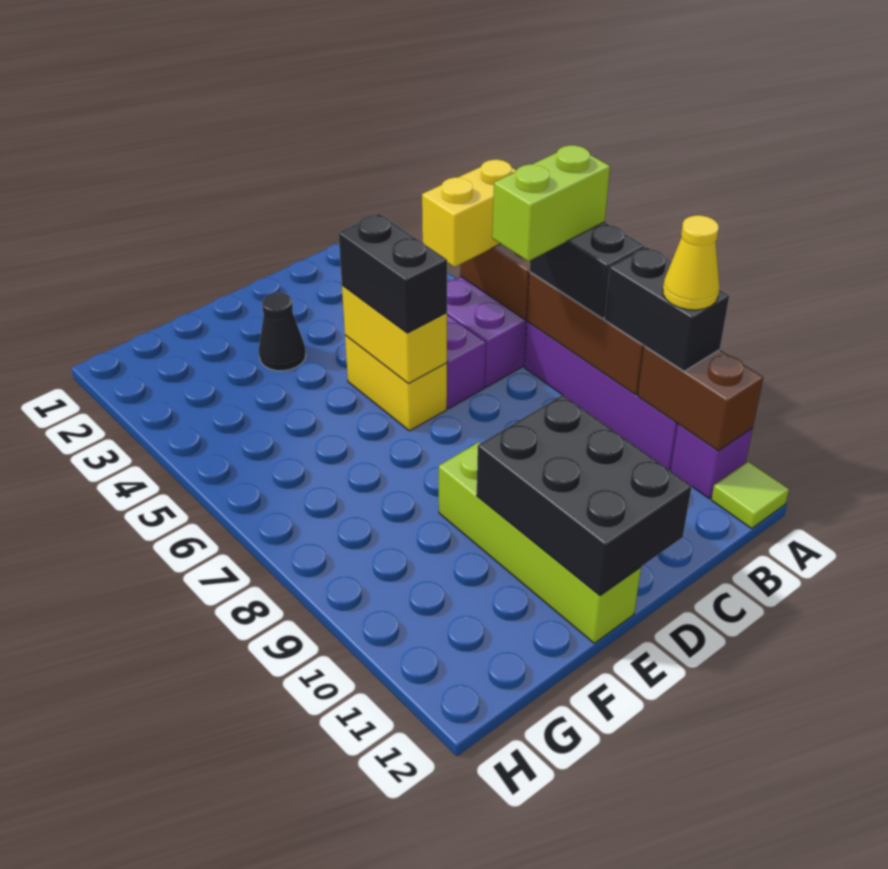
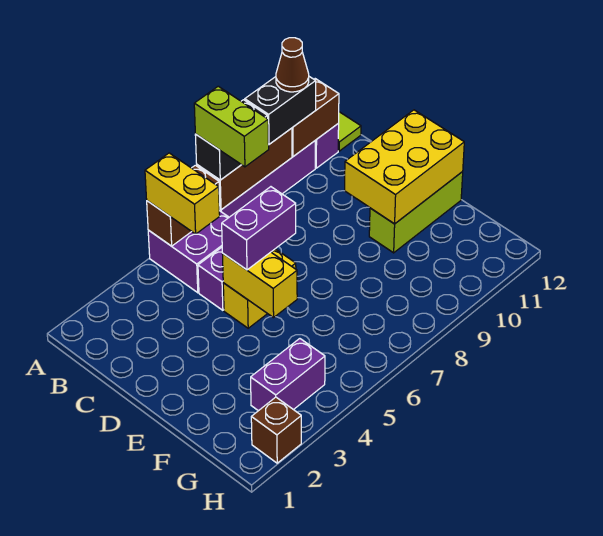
yellow 1x1 cone [663,215,720,310] -> brown 1x1 cone [276,38,309,92]
yellow 1x2 brick [342,285,447,384] -> yellow 1x2 brick turned to [222,252,297,318]
black 1x2 brick [339,214,447,333] -> purple 1x2 brick [222,187,296,270]
black 2x3 brick [477,395,692,596] -> yellow 2x3 brick [345,110,464,224]
black 1x1 cone [259,293,306,371] -> none
lime 1x4 brick [439,442,641,643] -> lime 1x3 brick [369,172,463,253]
none -> purple 1x2 brick [251,339,325,411]
none -> brown 1x1 brick [251,397,301,463]

